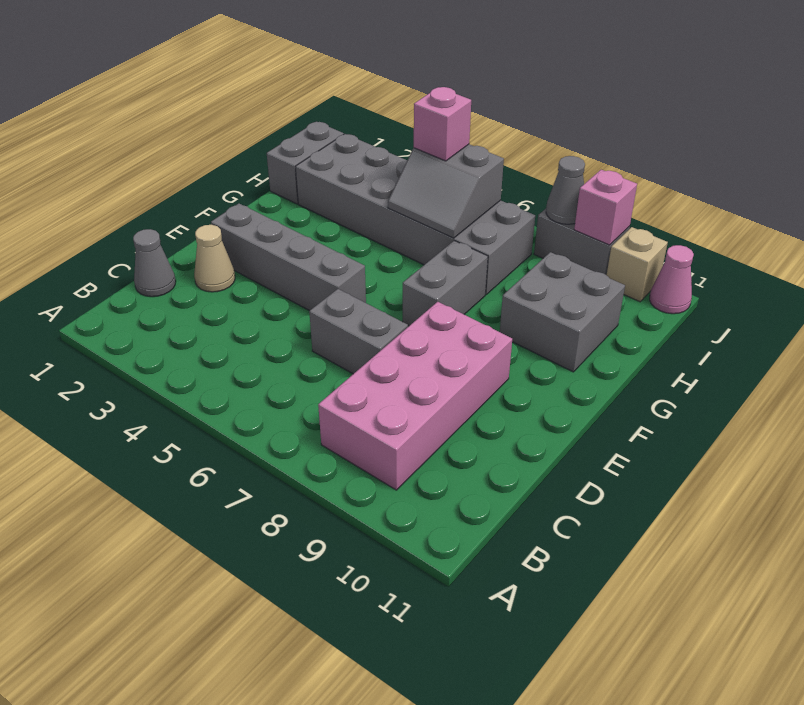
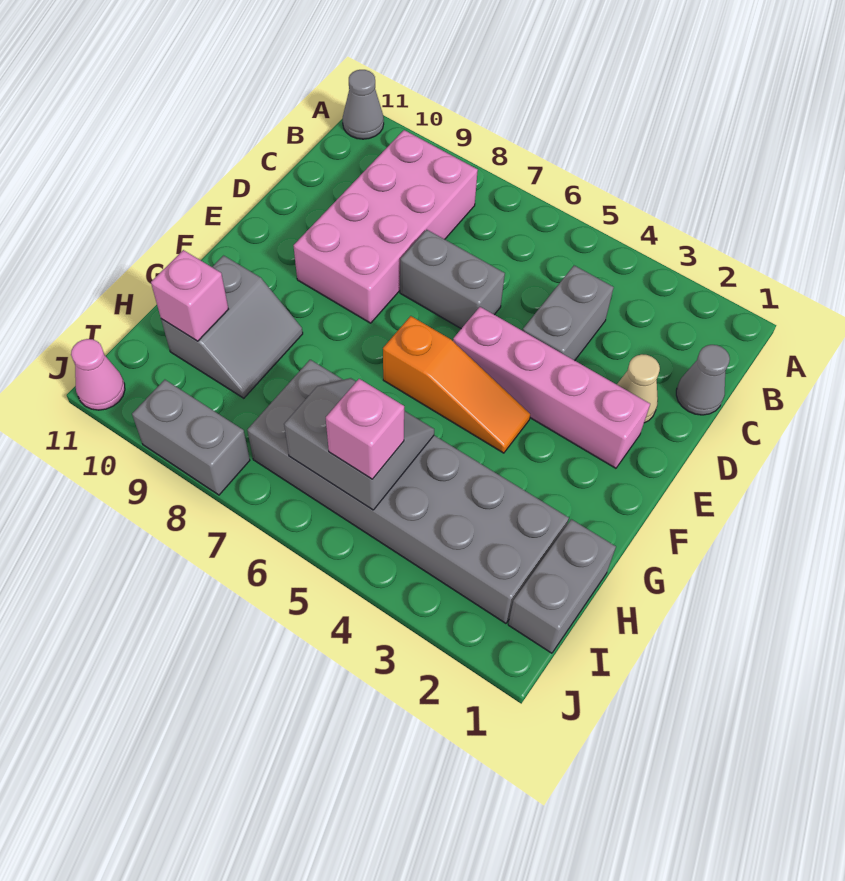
grey 1x4 brick [211,203,366,311] -> pink 1x4 brick [453,307,650,468]
none -> orange 1x3 slope [383,316,530,453]
grey 1x2 brick [403,241,488,326] -> grey 1x2 brick moved to [523,266,614,361]
grey 2x2 brick [500,252,625,372] -> grey 2x2 slope [161,256,303,398]
grey 1x1 cone [546,156,585,224] -> grey 1x1 cone moved to [343,70,384,139]
pink 1x1 brick [574,170,637,245] -> pink 1x1 brick moved to [151,250,228,341]
tan 1x1 brick [607,227,668,302] -> none

